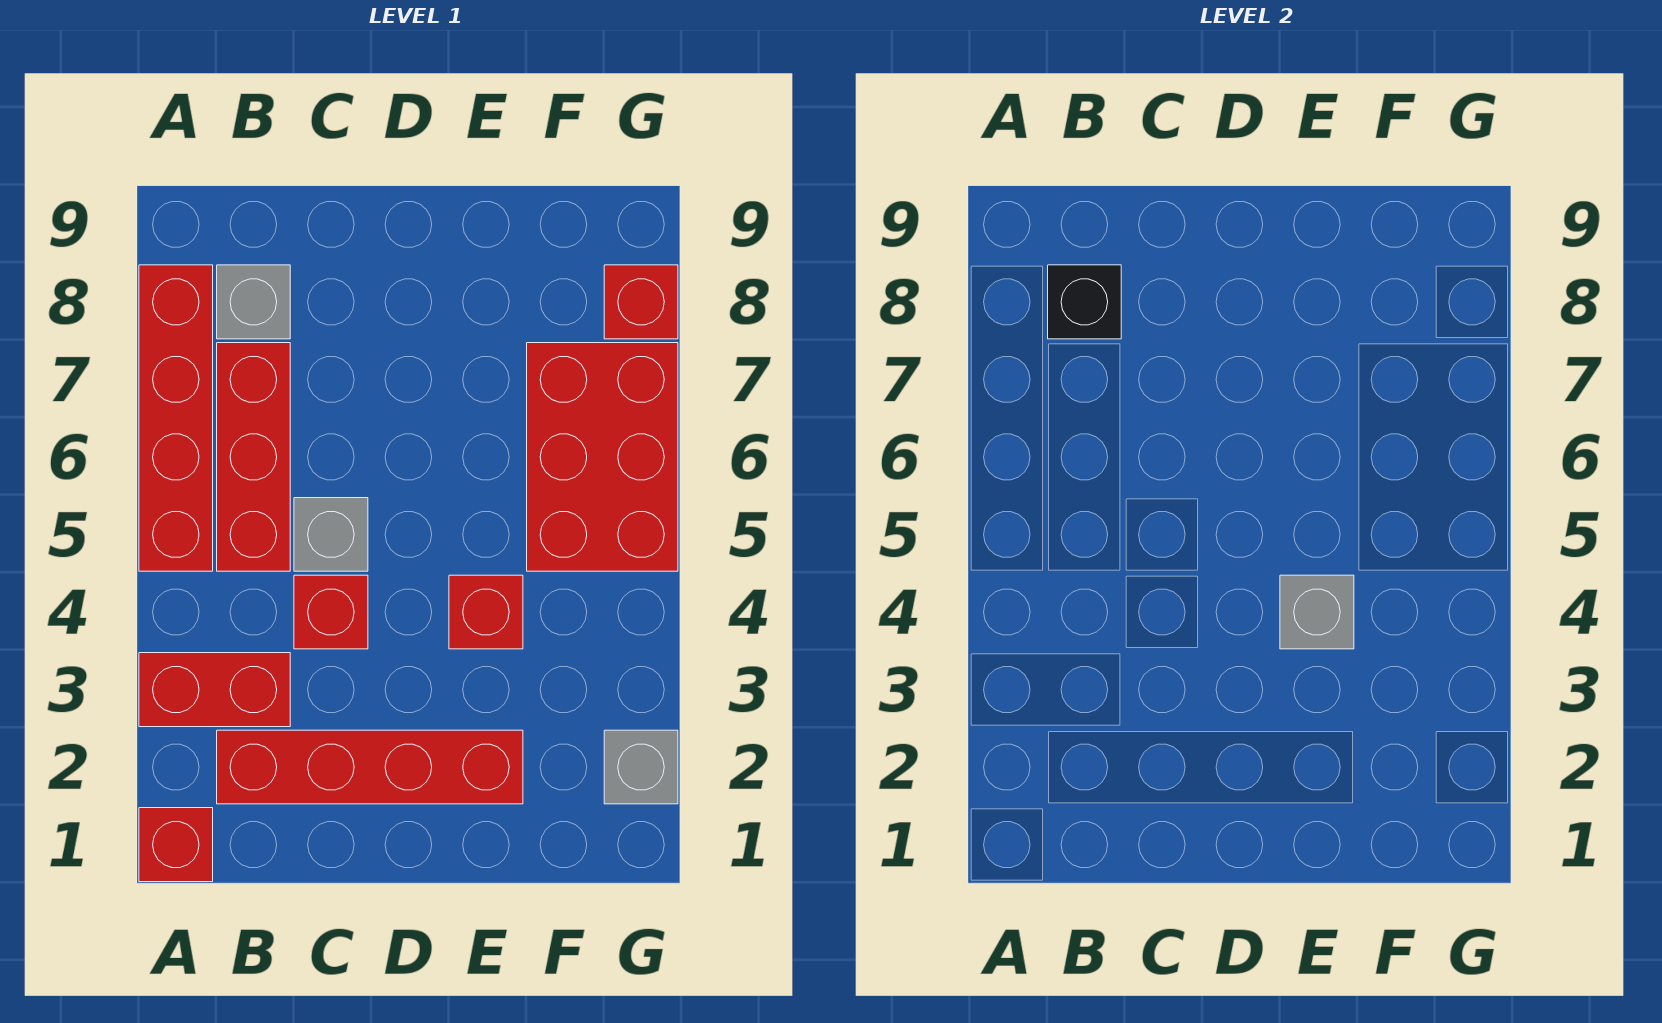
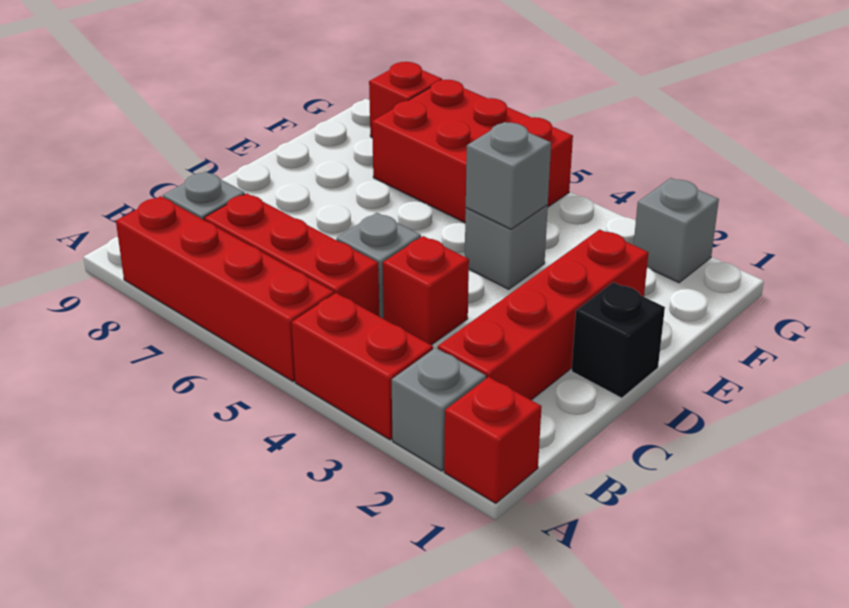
none -> grey 1x1 brick [392,348,486,471]
red 1x2 brick [139,653,290,727] -> red 1x2 brick turned to [292,293,433,440]
black 1x1 brick [1048,265,1121,339] -> black 1x1 brick moved to [572,282,665,398]
red 1x1 brick [449,575,523,649] -> grey 1x1 brick [465,205,548,289]

